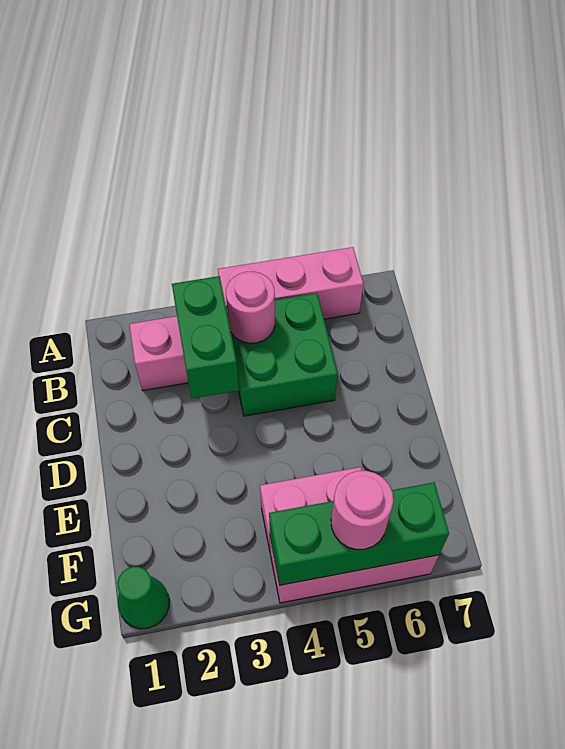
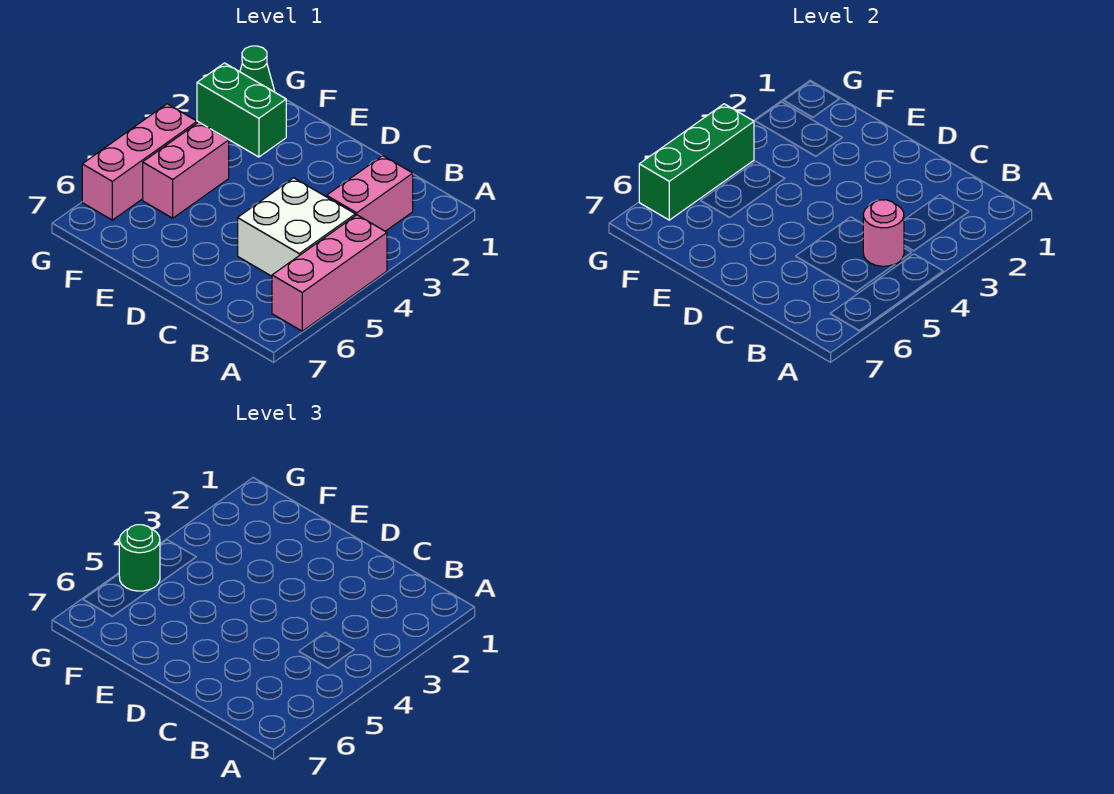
green 1x2 brick [172,276,239,398] -> green 1x2 brick moved to [197,63,286,157]
green 2x2 brick [226,293,338,416] -> white 2x2 brick [238,178,355,276]
pink 1x1 round brick [331,471,393,549] -> green 1x1 round brick [119,525,160,591]

